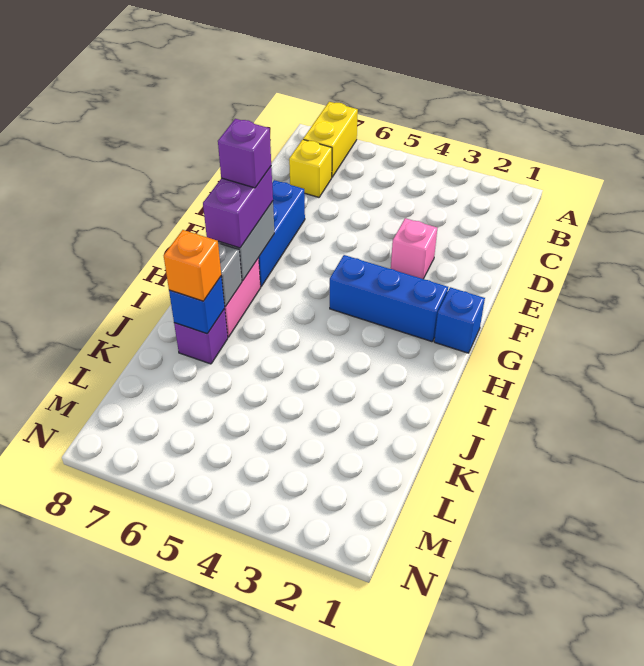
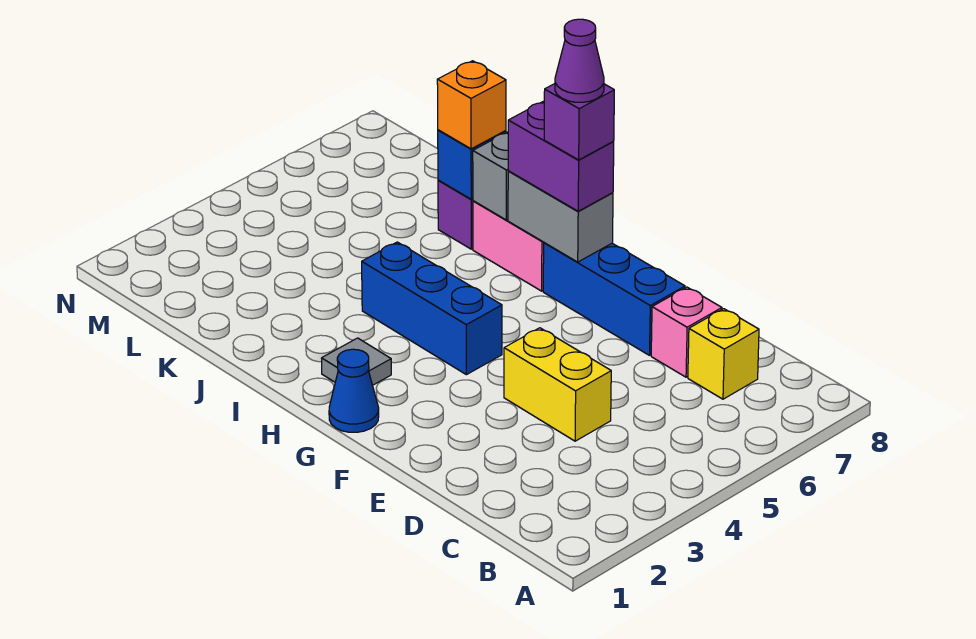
yellow 1x2 brick [303,102,358,177] -> yellow 1x2 brick moved to [504,328,611,441]
pink 1x1 brick [391,218,437,279] -> pink 1x1 brick moved to [651,287,722,377]
blue 1x1 brick [434,287,485,353] -> blue 1x1 cone [329,349,379,432]
blue 1x3 brick [330,255,448,342] -> blue 1x3 brick turned to [362,242,502,375]
none -> purple 1x1 cone [555,19,604,102]
none -> grey 1x1 tile [322,338,391,385]

